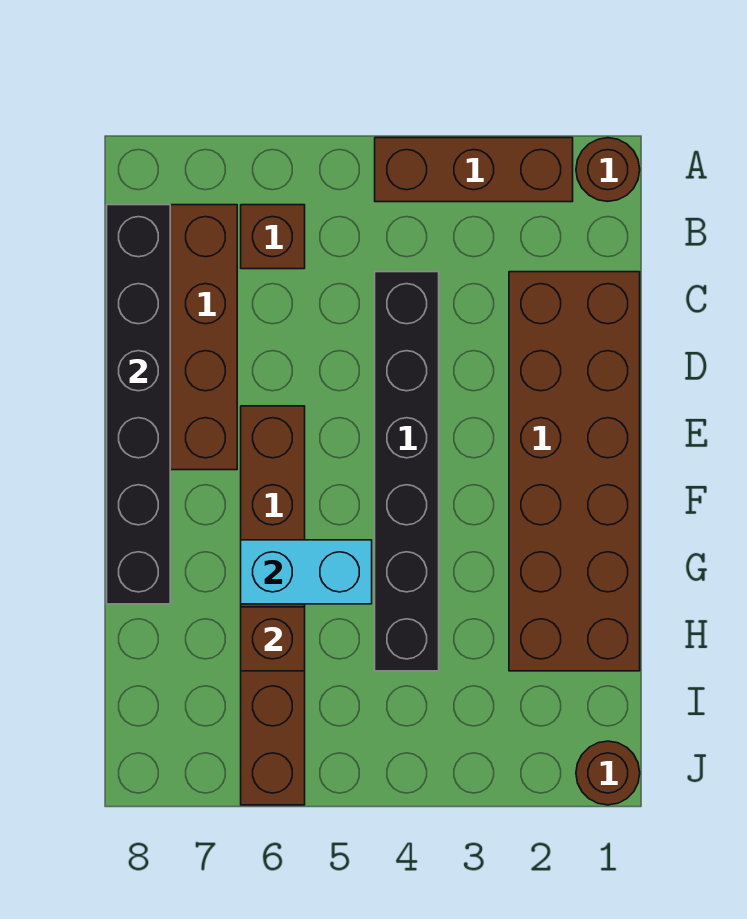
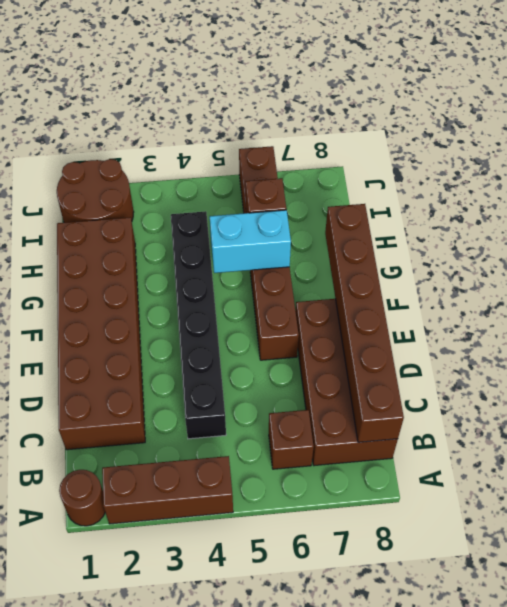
black 1x6 brick [107,205,170,604] -> brown 1x6 brick [325,204,404,442]
brown 1x1 round brick [576,741,640,805] -> brown 2x2 round brick [57,159,134,223]

